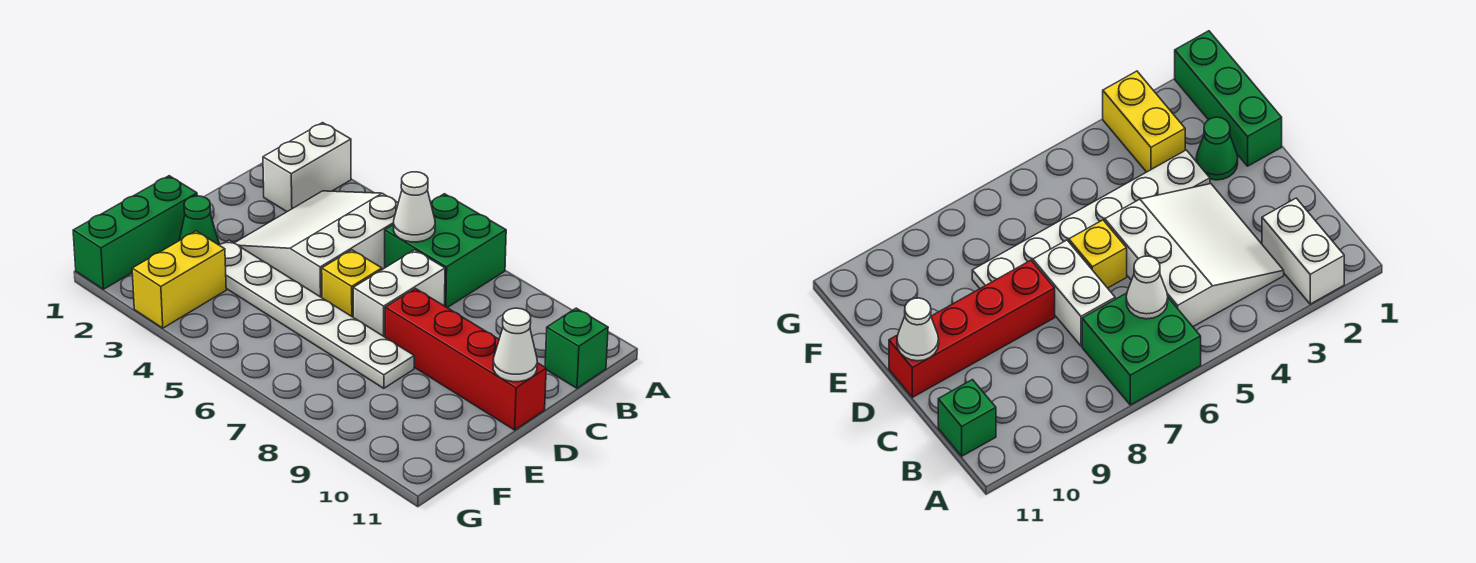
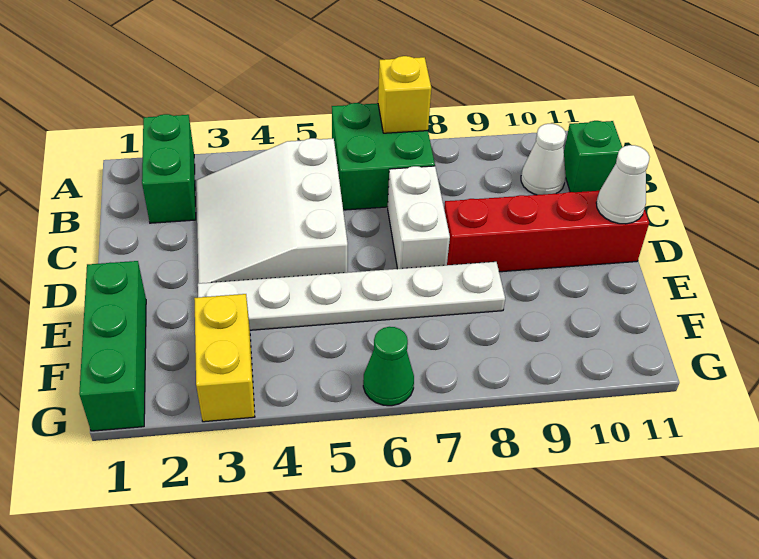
white 1x2 brick [263,123,351,212] -> green 1x2 brick [142,114,196,223]
white 1x1 cone [394,172,435,242] -> white 1x1 cone moved to [521,124,566,195]
yellow 1x1 brick [322,250,382,317] -> yellow 1x1 brick moved to [378,56,431,133]
green 1x1 cone [179,196,219,245] -> green 1x1 cone moved to [363,327,414,406]

